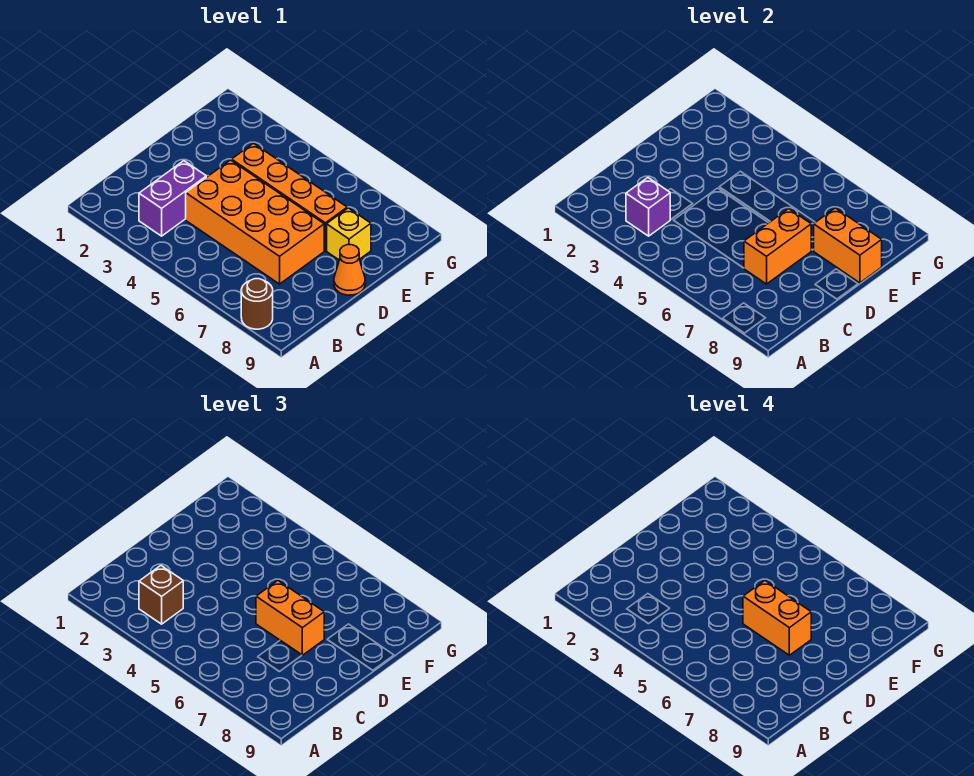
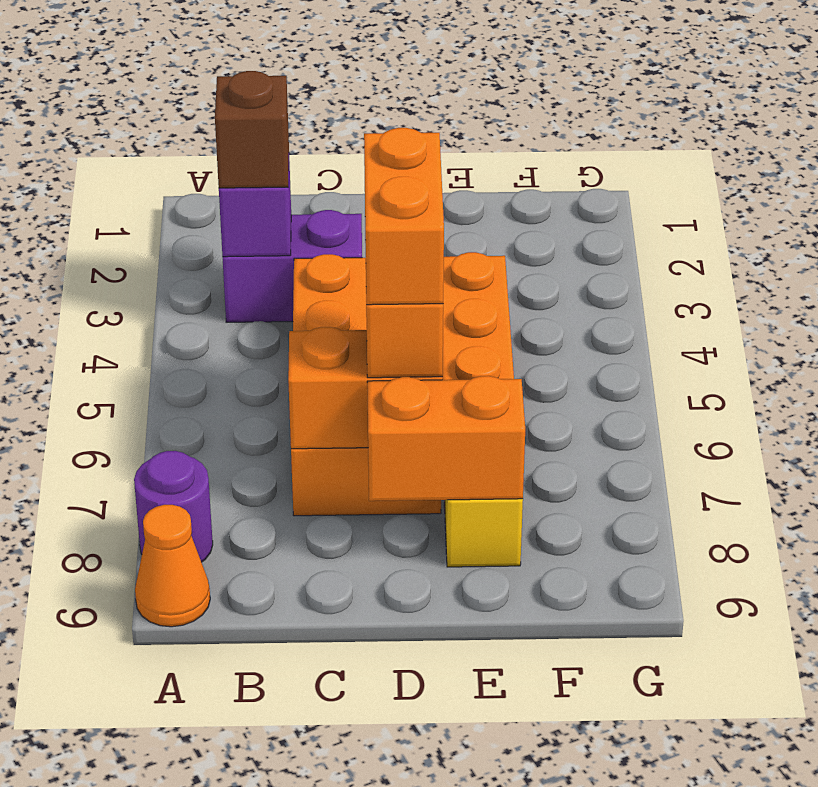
brown 1x1 round brick [241,279,273,329] -> purple 1x1 round brick [134,451,213,562]
orange 1x1 cone [334,245,365,295] -> orange 1x1 cone moved to [135,505,210,627]
orange 1x2 brick [814,208,882,283] -> orange 1x2 brick turned to [367,376,525,501]

